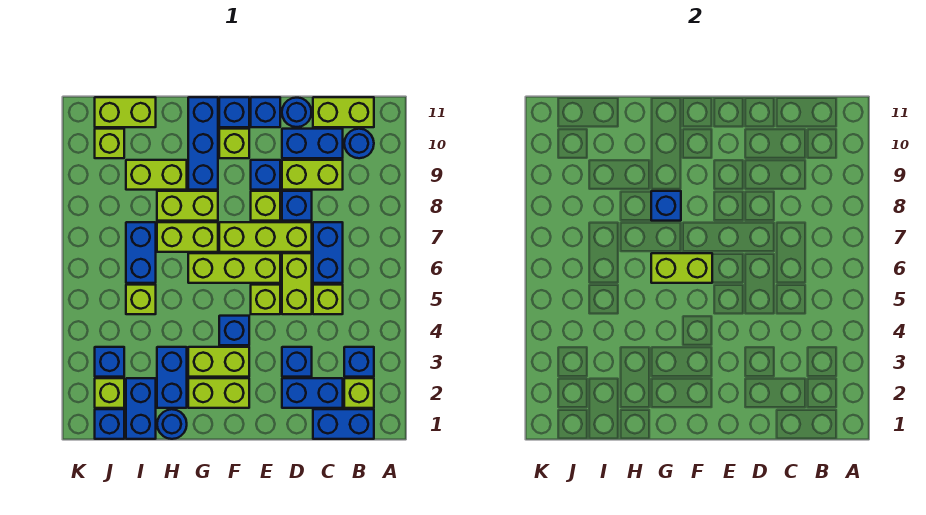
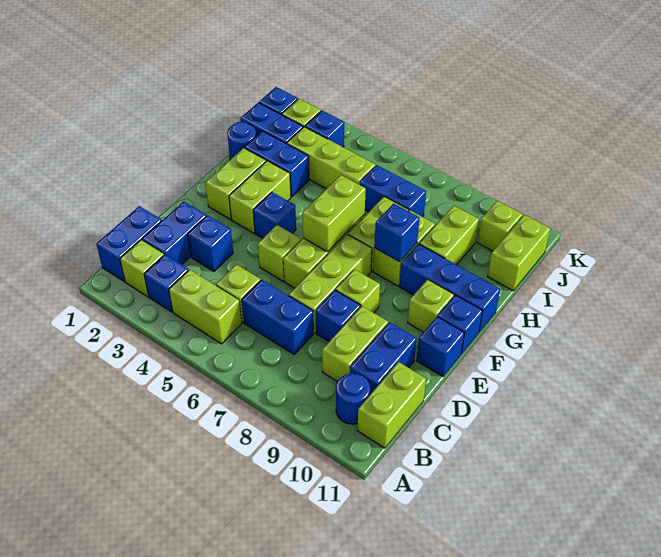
lime 1x2 brick [282,253,312,314] -> lime 1x2 brick moved to [169,270,242,344]
blue 1x1 round brick [282,98,312,127] -> none
blue 1x1 brick [251,160,280,190] -> none
lime 1x1 brick [126,285,156,314] -> lime 1x3 brick [287,127,375,189]

